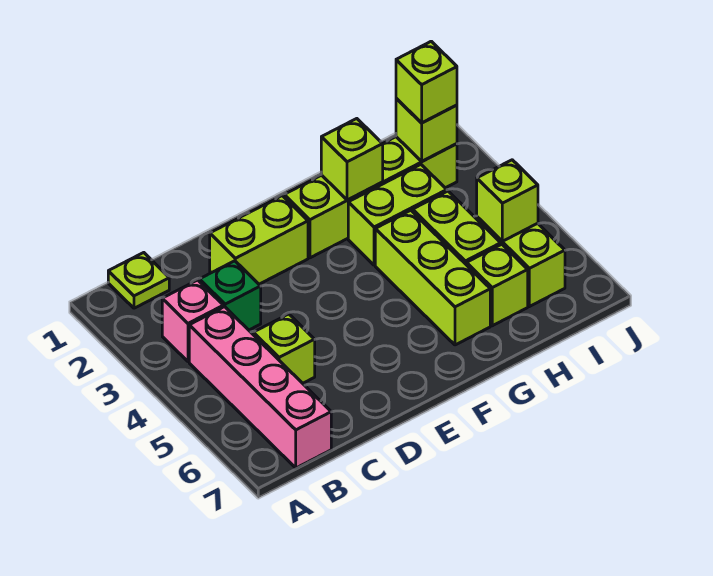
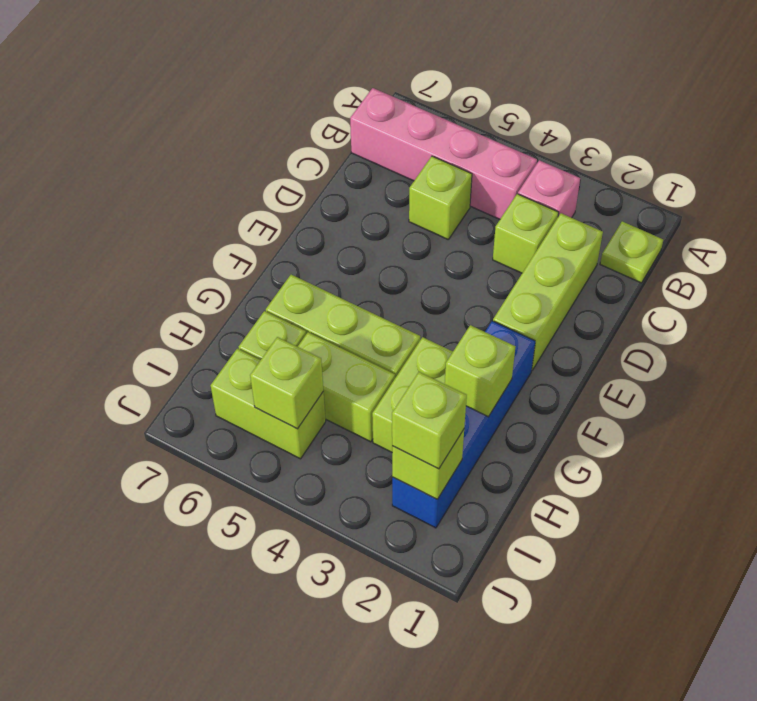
green 1x1 brick [199,261,261,330] -> lime 1x1 brick [493,194,559,273]
lime 1x2 brick [210,196,308,284] -> lime 1x3 brick [493,213,603,370]
lime 1x4 brick [284,137,457,258] -> blue 1x4 brick [392,321,535,528]

